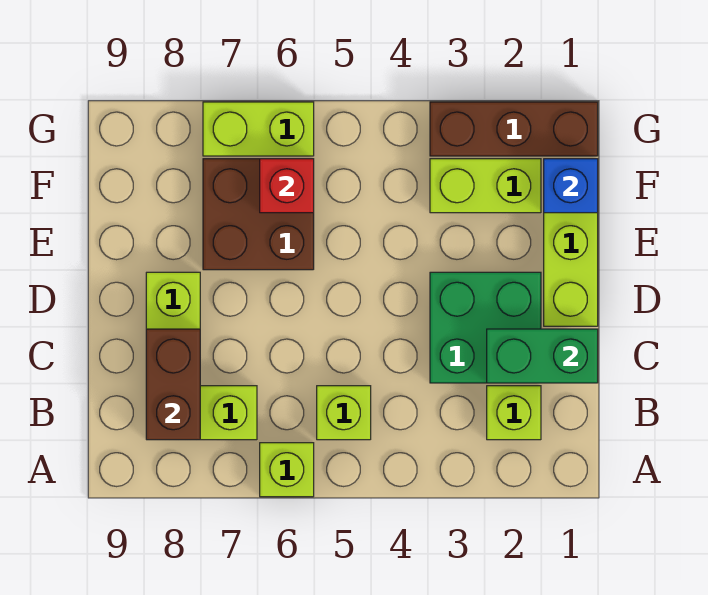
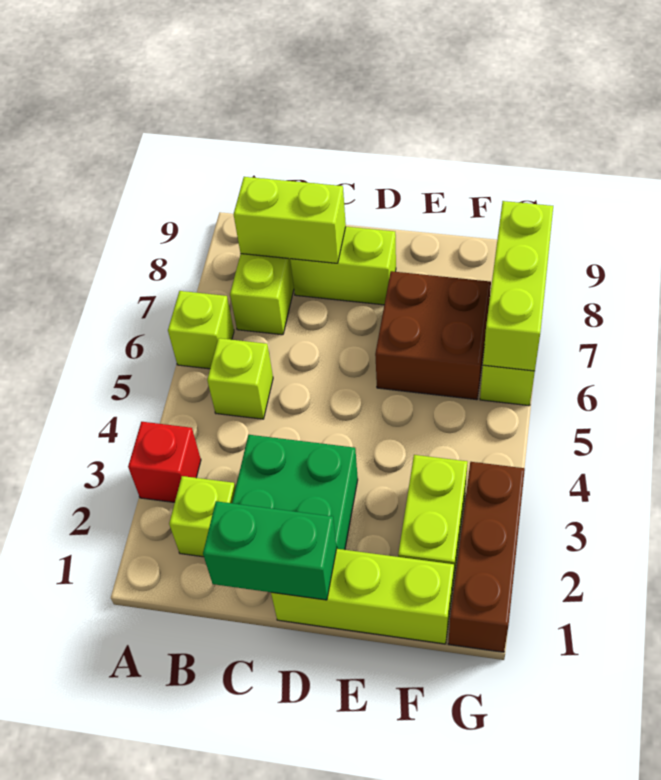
brown 1x2 brick [146,329,200,440] -> lime 1x2 brick [234,177,346,263]
green 1x2 brick [487,329,598,383] -> green 1x2 brick turned to [203,501,337,600]
blue 1x1 brick [544,159,598,213] -> none
red 1x1 brick [260,159,314,213] -> red 1x1 brick moved to [128,422,201,502]
none -> lime 1x3 brick [483,201,553,371]

